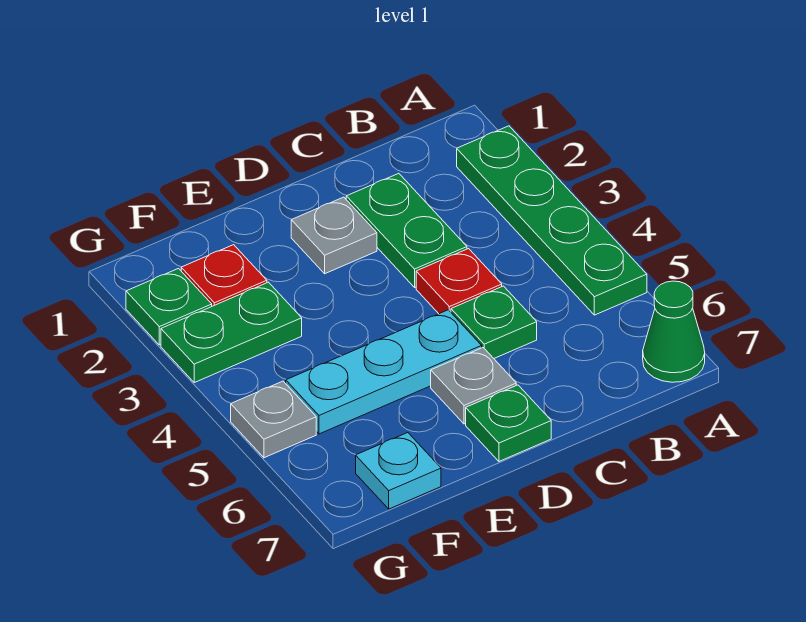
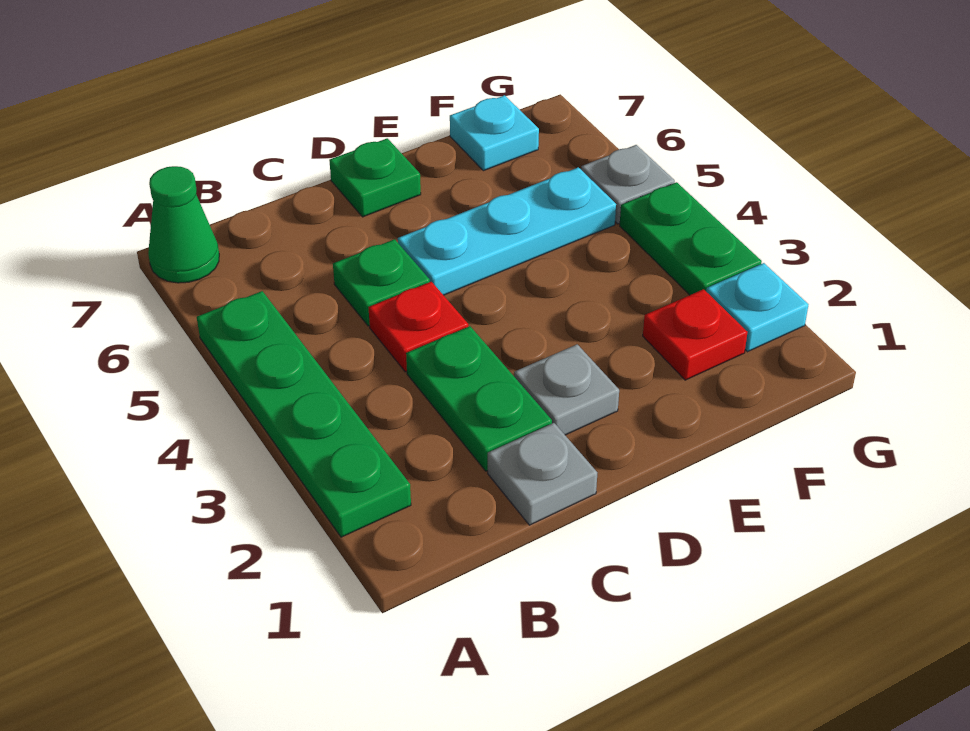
grey 1x1 plate [431,348,516,424] -> grey 1x1 plate moved to [488,423,597,525]
green 1x2 plate [161,282,302,383] -> green 1x2 plate turned to [620,182,762,295]
green 1x1 plate [126,269,212,345] -> cyan 1x1 plate [706,263,808,352]

